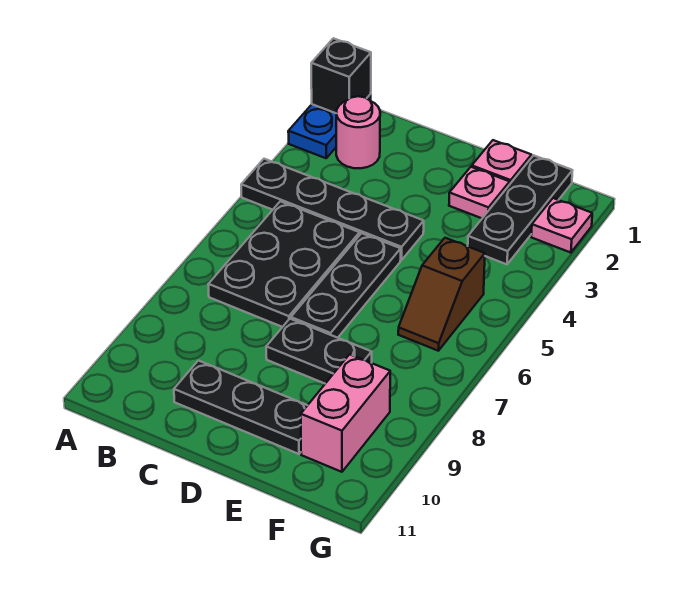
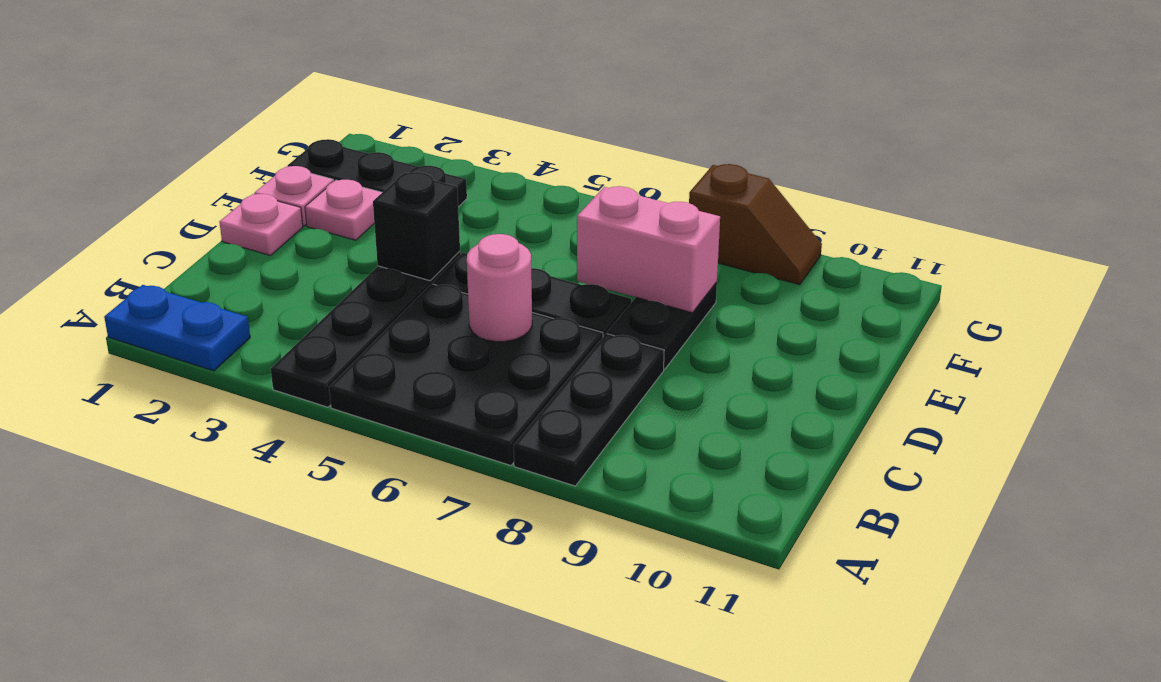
black 1x1 brick [311,38,371,113] -> black 1x1 brick moved to [373,172,460,281]
pink 1x1 round brick [336,96,380,168] -> pink 1x1 round brick moved to [467,234,532,342]
black 2x3 plate [208,201,360,327] -> black 3x3 plate [329,284,603,466]
black 1x3 plate [174,361,307,454] -> black 1x3 plate moved to [514,334,664,486]
brown 1x2 slope [398,238,485,351] -> brown 1x2 slope moved to [689,164,822,285]
pink 1x2 brick [301,354,390,472] -> pink 1x2 brick moved to [577,186,720,313]
pink 1x1 plate [531,198,592,253] -> pink 1x1 plate moved to [219,194,303,255]

